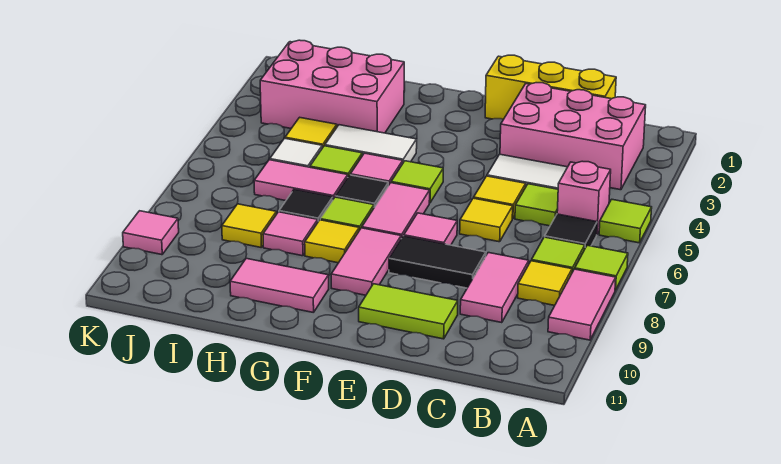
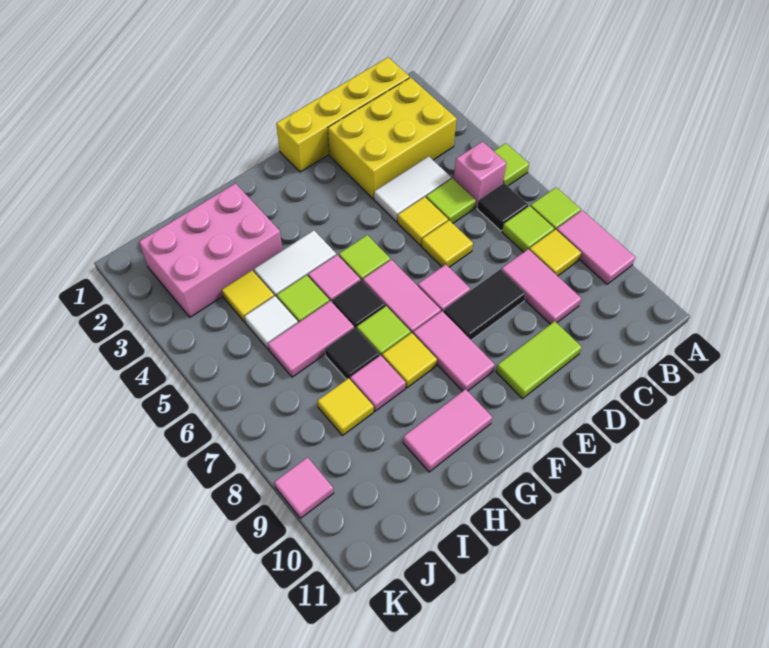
pink 2x3 brick [500,83,646,190] -> yellow 2x3 brick [328,77,457,199]
yellow 1x3 brick [485,55,616,119] -> yellow 1x4 brick [276,57,410,172]

